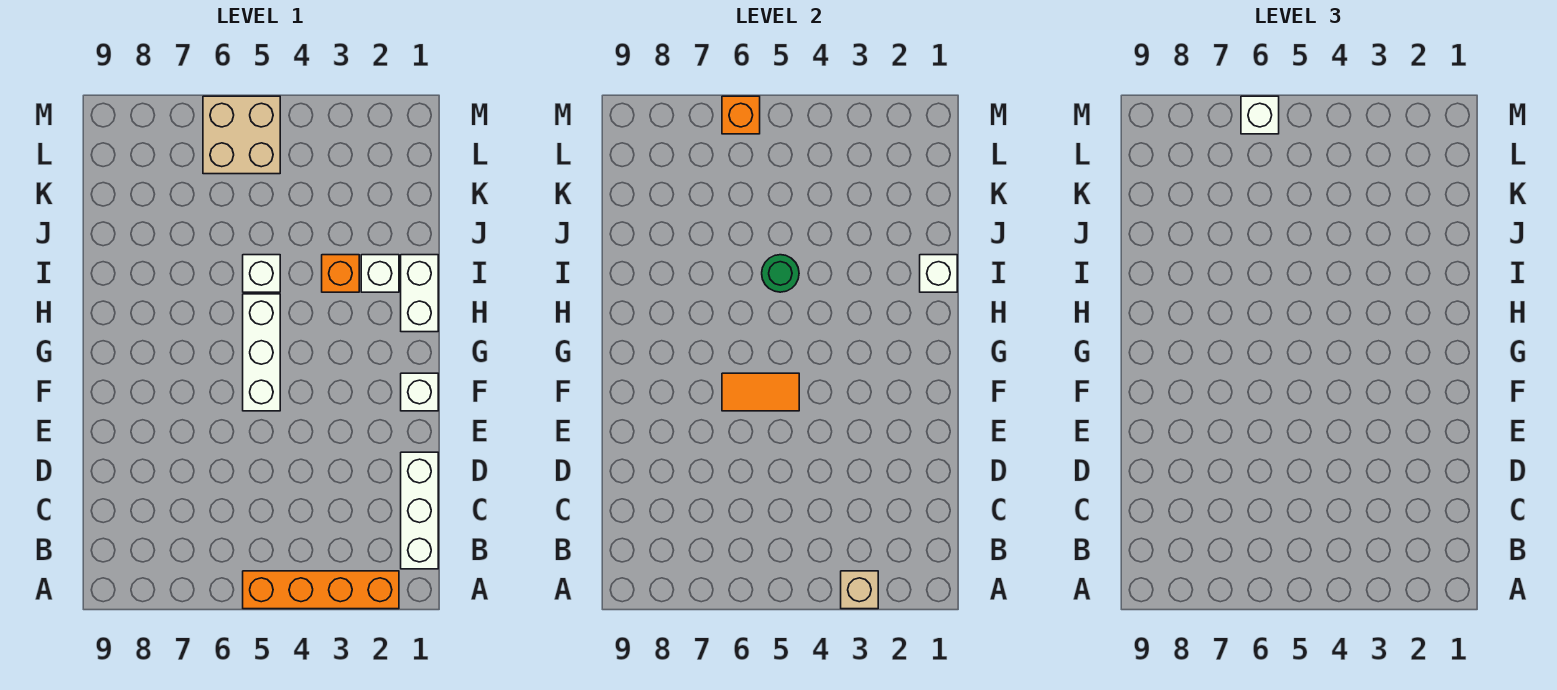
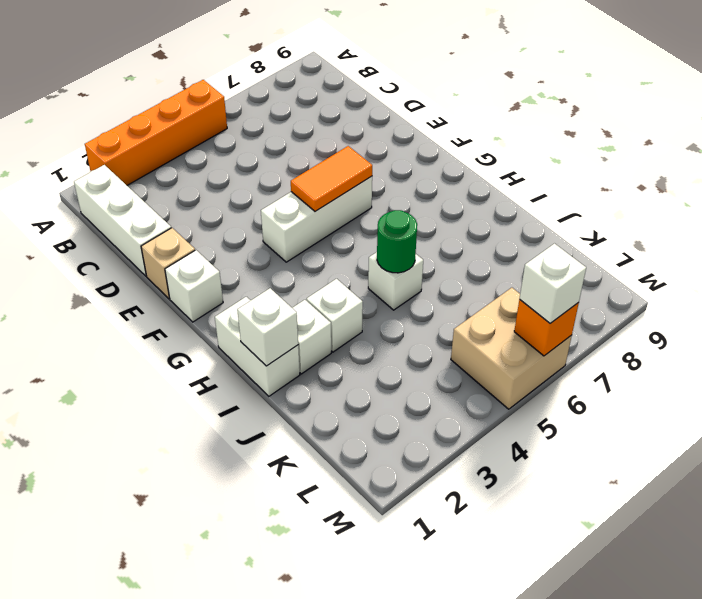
tan 1x1 brick [841,571,878,609] -> tan 1x1 brick moved to [141,228,195,299]
white 1x3 brick [243,294,280,411] -> white 1x3 brick turned to [261,176,372,262]
orange 1x1 brick [322,255,359,292] -> white 1x1 brick [307,279,363,352]

